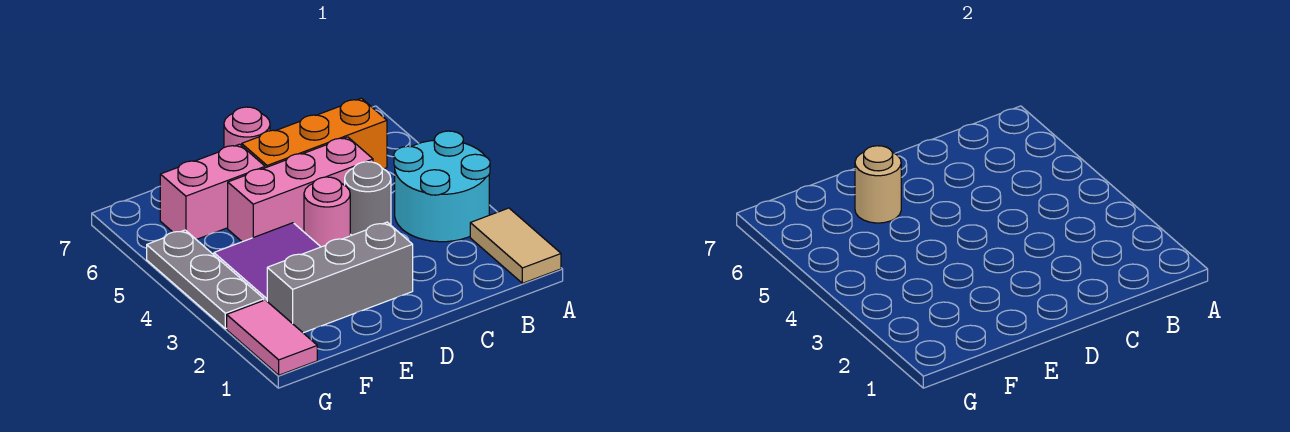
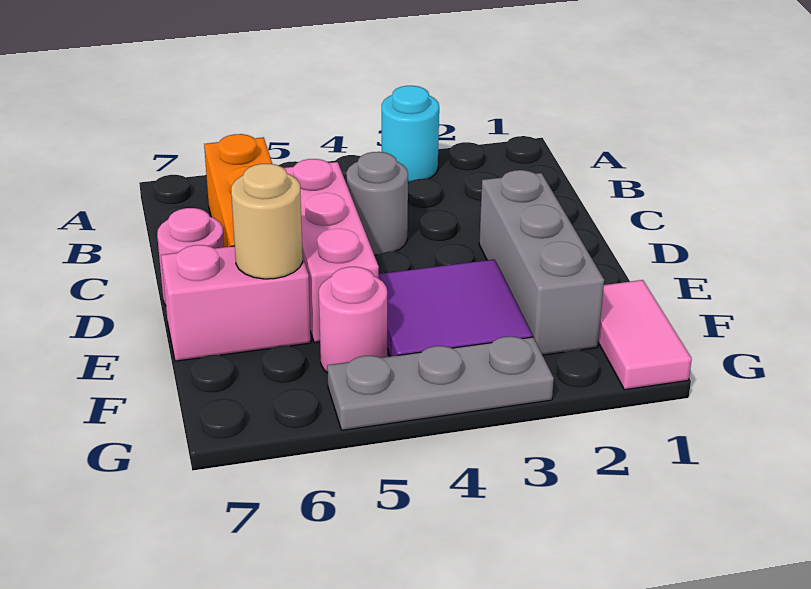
tan 1x2 tile [470,208,561,283] -> none
cyan 2x2 round brick [394,131,490,242] -> cyan 1x1 round brick [382,86,439,182]
pink 1x1 round brick [304,177,350,247] -> pink 1x1 round brick moved to [319,267,387,373]
pink 1x2 brick [160,144,265,240] -> pink 1x2 brick turned to [161,245,311,361]
pink 1x2 tile [227,300,317,375] -> pink 1x2 tile turned to [598,280,692,390]

